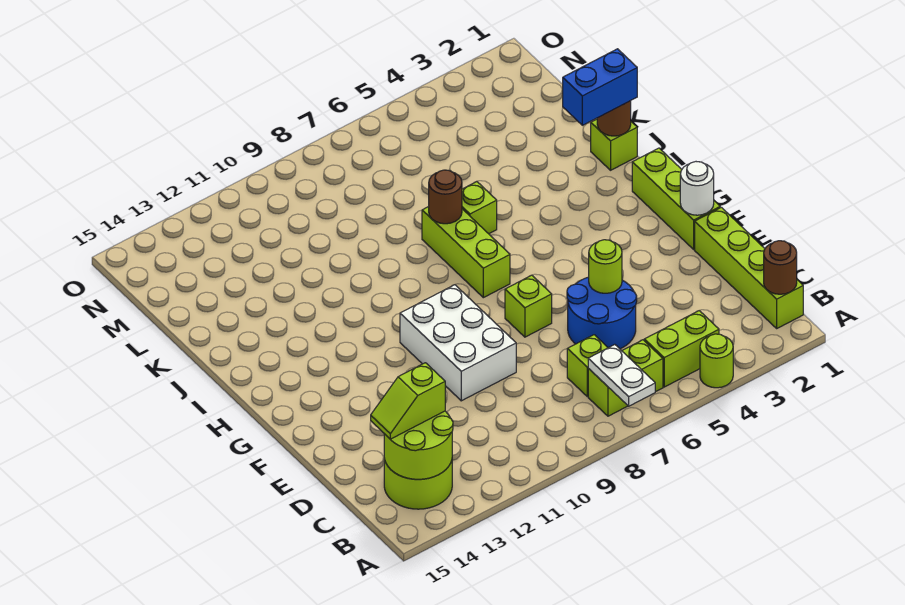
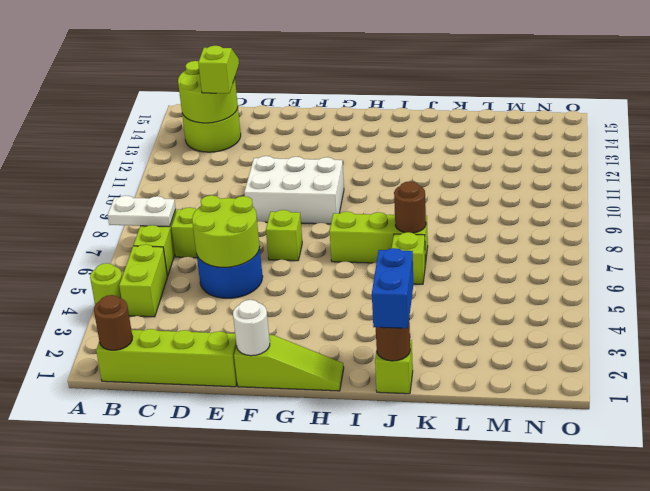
lime 1x1 round brick [589,240,622,293] -> lime 2x2 round brick [192,195,260,267]
lime 1x3 brick [632,148,720,249] -> lime 1x3 slope [234,335,344,391]

